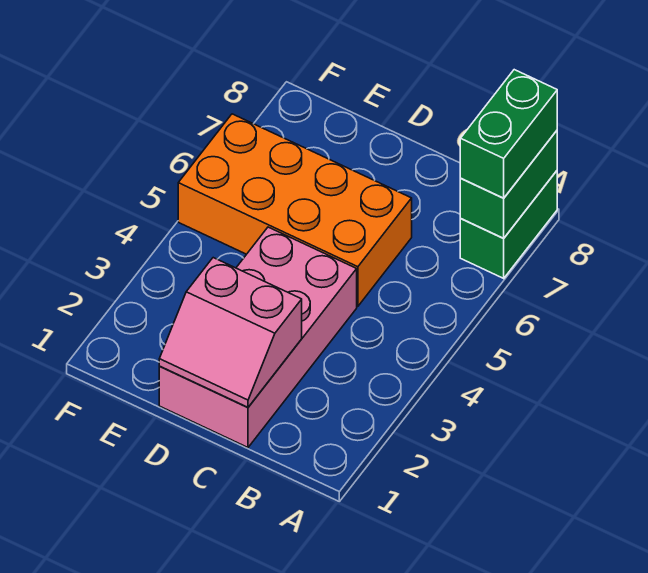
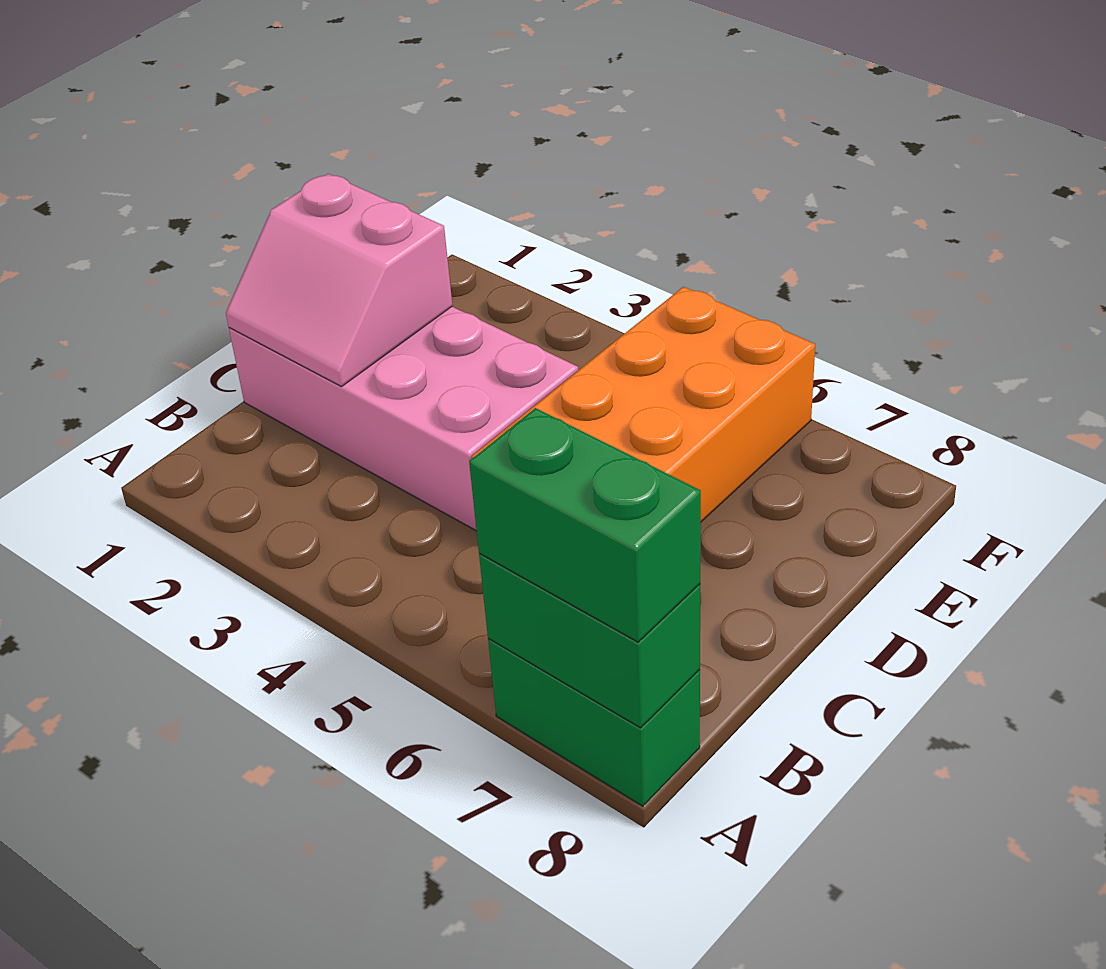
pink 2x2 slope [159,258,302,407] -> pink 2x2 slope turned to [226,174,453,387]

